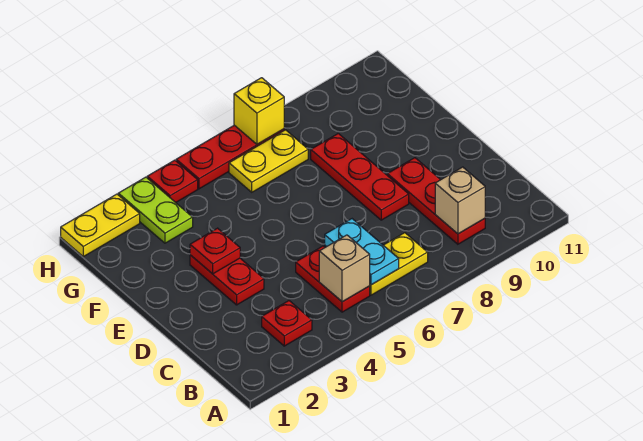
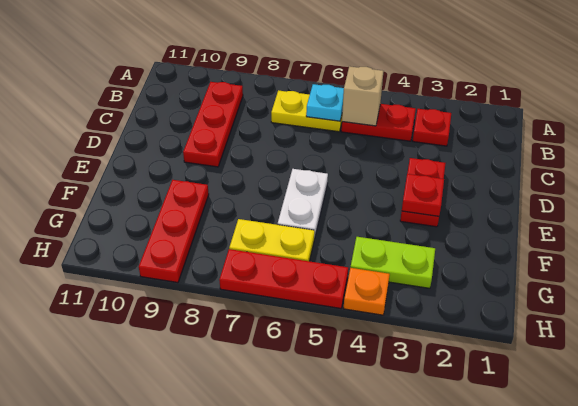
red 1x2 plate [296,246,370,312] -> red 1x2 plate turned to [341,104,416,141]
cyan 1x2 plate [325,219,399,285] -> cyan 1x1 plate [306,84,344,121]
tan 1x1 brick [435,167,485,234] -> none
red 1x3 plate [311,133,409,220] -> red 1x3 plate moved to [139,180,209,283]
none -> white 1x2 plate [278,169,328,239]
lime 1x2 plate [118,177,193,243] -> lime 1x2 plate turned to [351,237,435,288]
yellow 1x2 plate [61,194,140,257] -> none
red 1x1 plate [147,160,198,202] -> orange 1x1 plate [344,268,390,315]
yellow 1x1 brick [234,78,284,144] -> none

